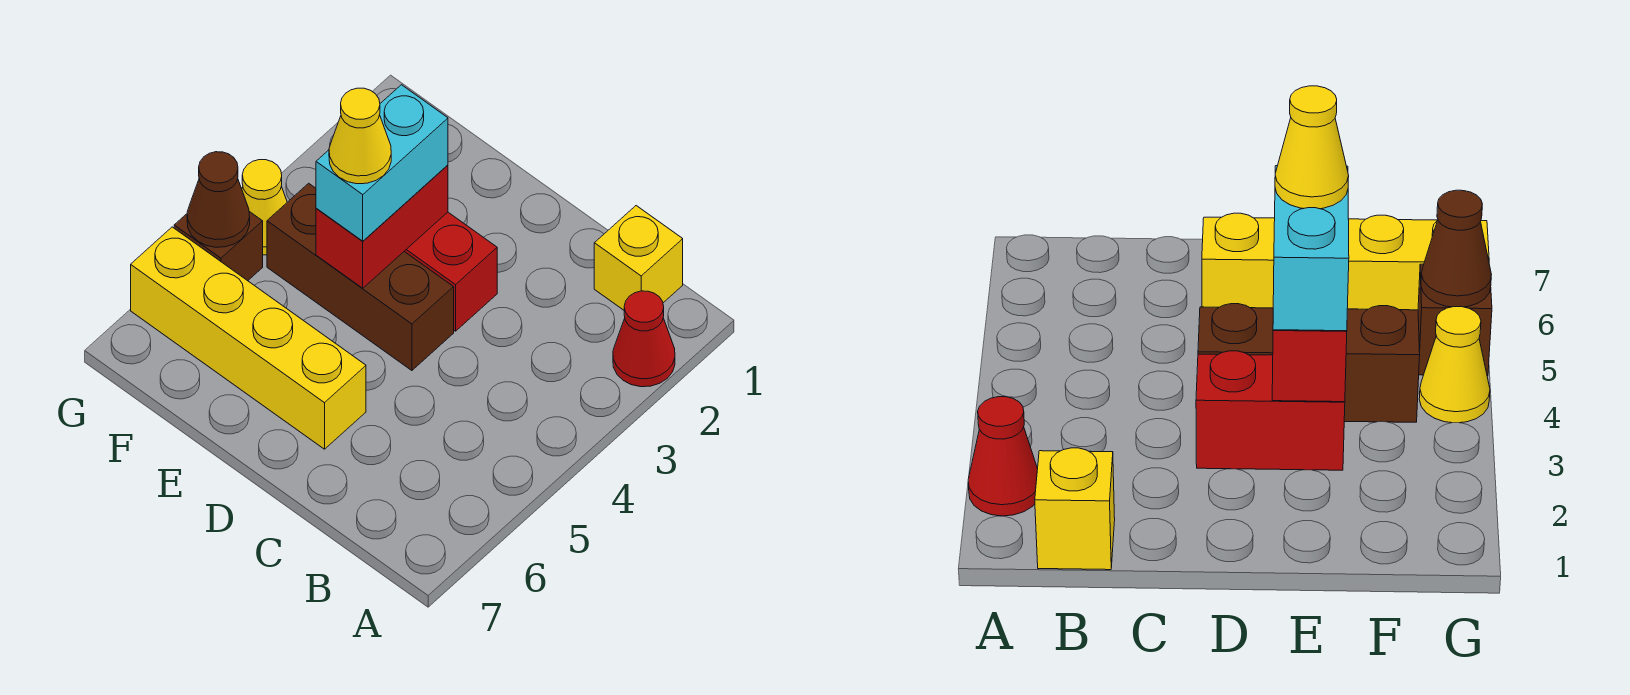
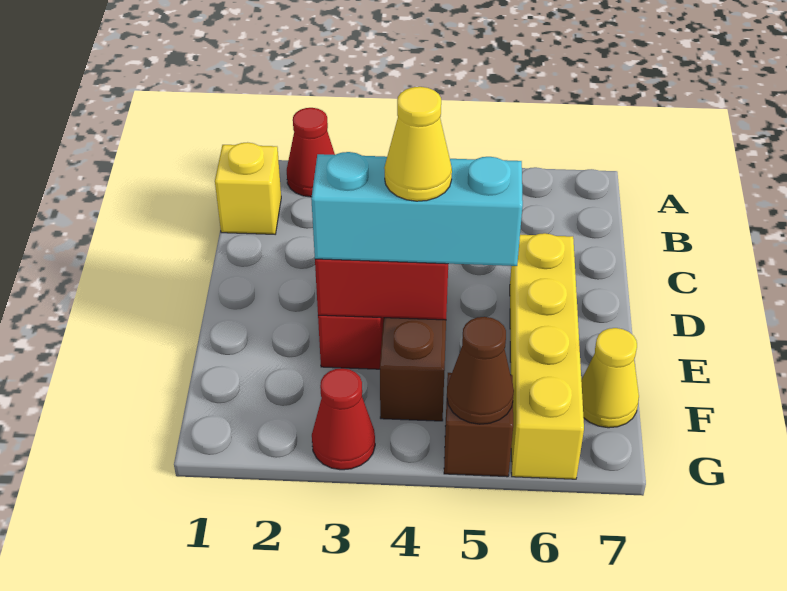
cyan 1x2 brick [316,85,448,241] -> cyan 1x3 brick [311,152,523,266]
none -> red 1x1 cone [312,368,375,470]
yellow 1x1 cone [242,160,287,255] -> yellow 1x1 cone moved to [581,328,639,428]

